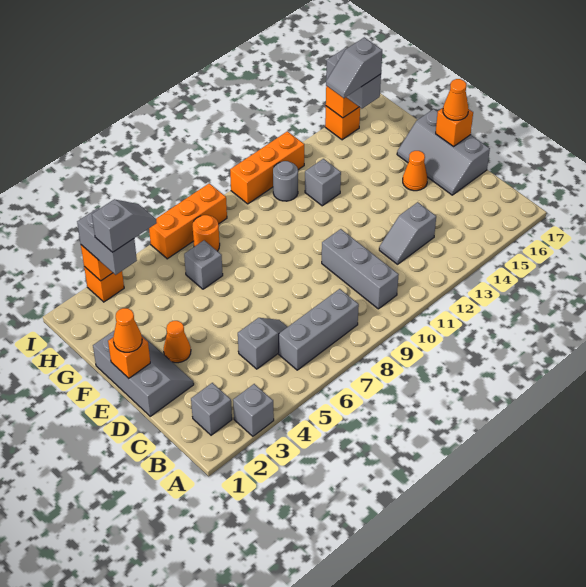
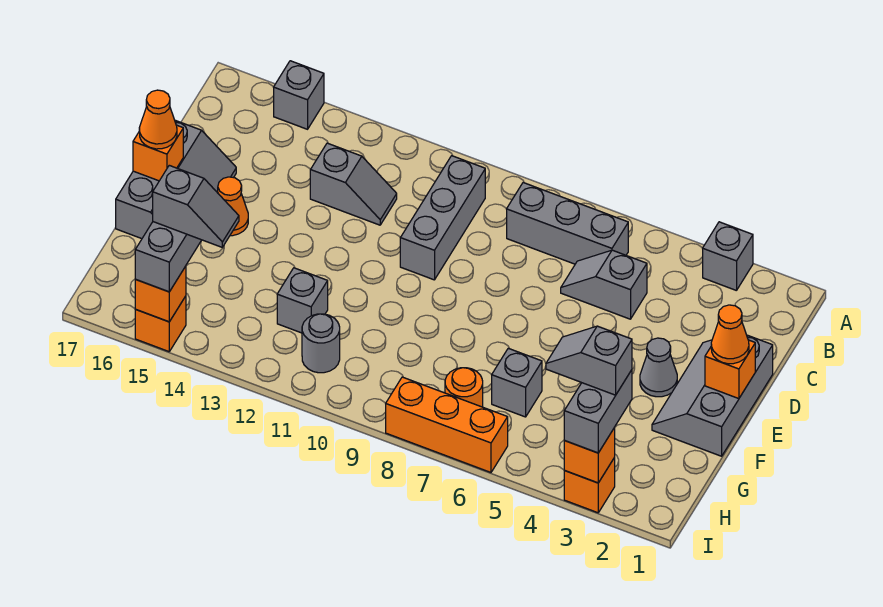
grey 1x1 brick [191,383,232,435] -> grey 1x1 brick moved to [274,61,324,129]
orange 1x1 cone [164,321,191,363] -> grey 1x1 cone [640,338,677,397]
orange 1x3 brick [230,131,304,204] -> none

